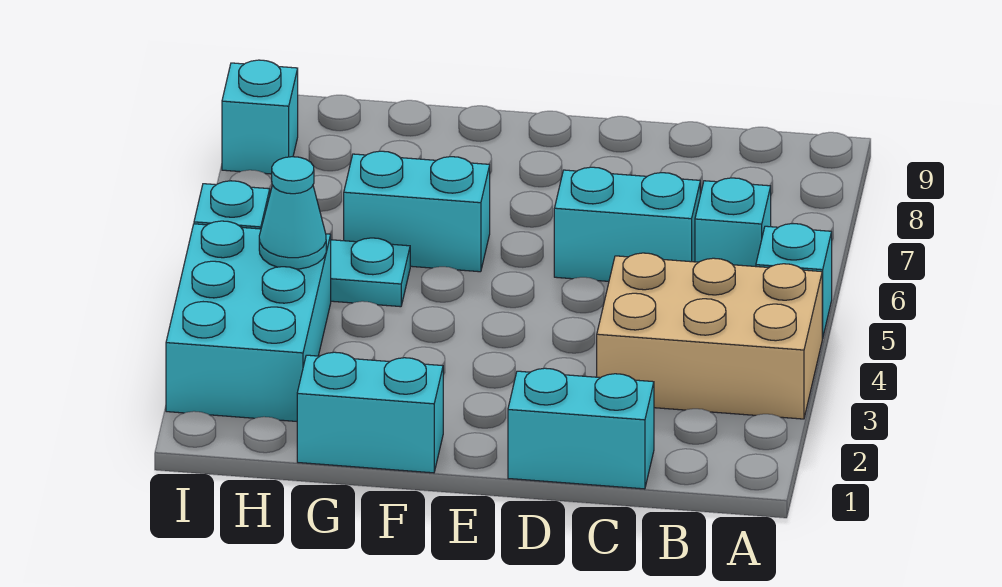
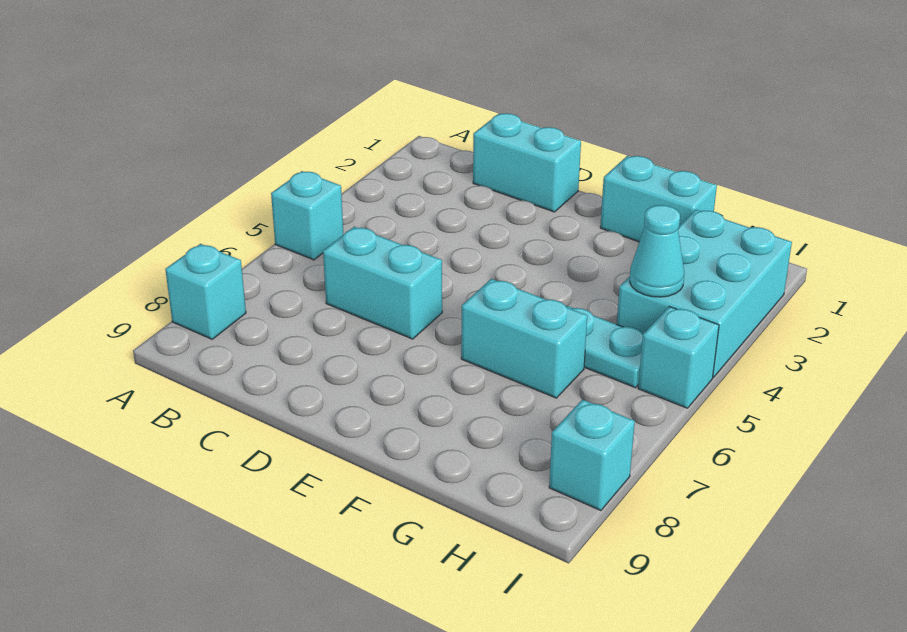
tan 2x3 brick [597,253,822,419] -> none
cyan 1x1 brick [695,178,771,267] -> cyan 1x1 brick moved to [165,244,246,339]

